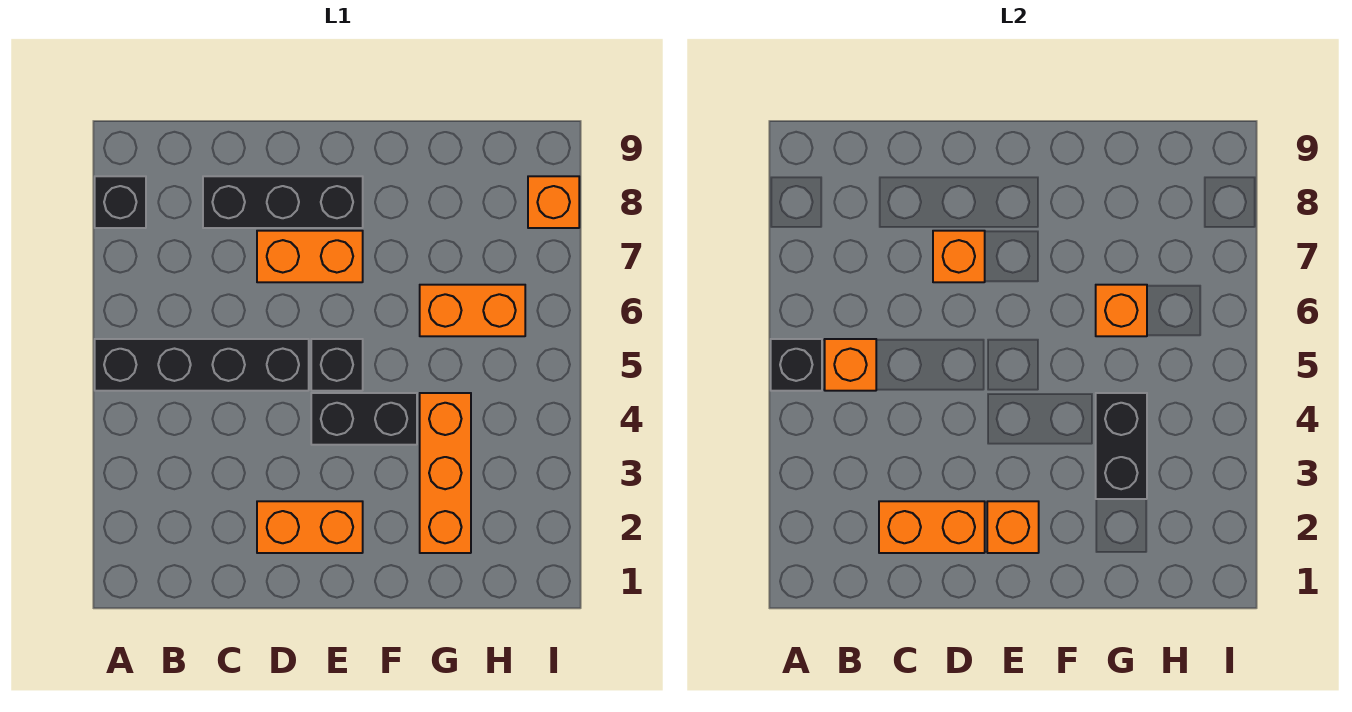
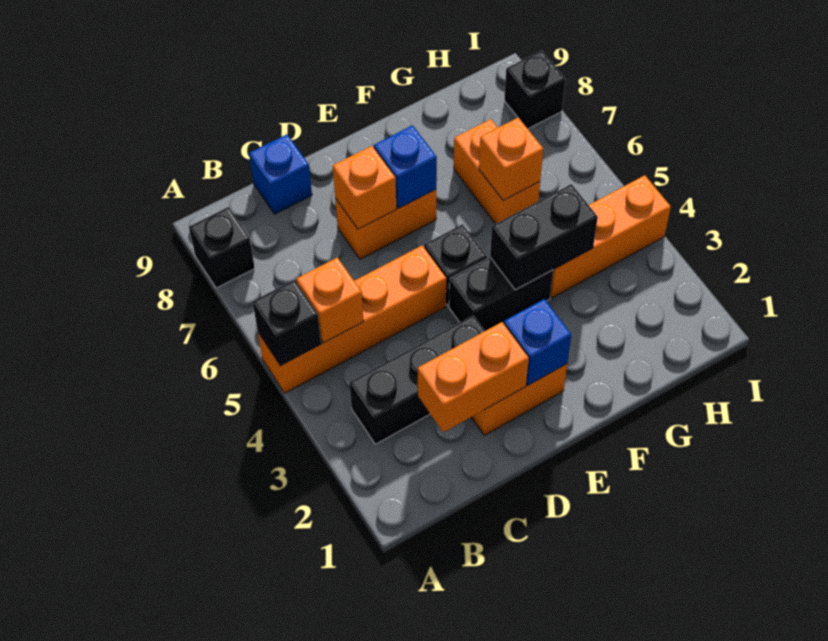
black 1x4 brick [95,339,309,391] -> orange 1x4 brick [258,246,446,393]
black 1x3 brick [203,176,363,228] -> black 1x3 brick moved to [349,315,485,444]
none -> blue 1x1 brick [249,134,312,214]
orange 1x1 brick [987,501,1039,553] -> blue 1x1 brick [504,299,571,385]
none -> blue 1x1 brick [374,125,437,208]
orange 1x3 brick [420,393,471,553] -> orange 1x3 brick turned to [550,175,671,298]
black 1x2 brick [1096,393,1147,499] -> black 1x2 brick turned to [490,184,598,290]
orange 1x2 brick [420,285,525,336] -> orange 1x2 brick turned to [454,119,540,224]
orange 1x1 brick [528,176,579,228] -> black 1x1 brick [504,51,566,129]

